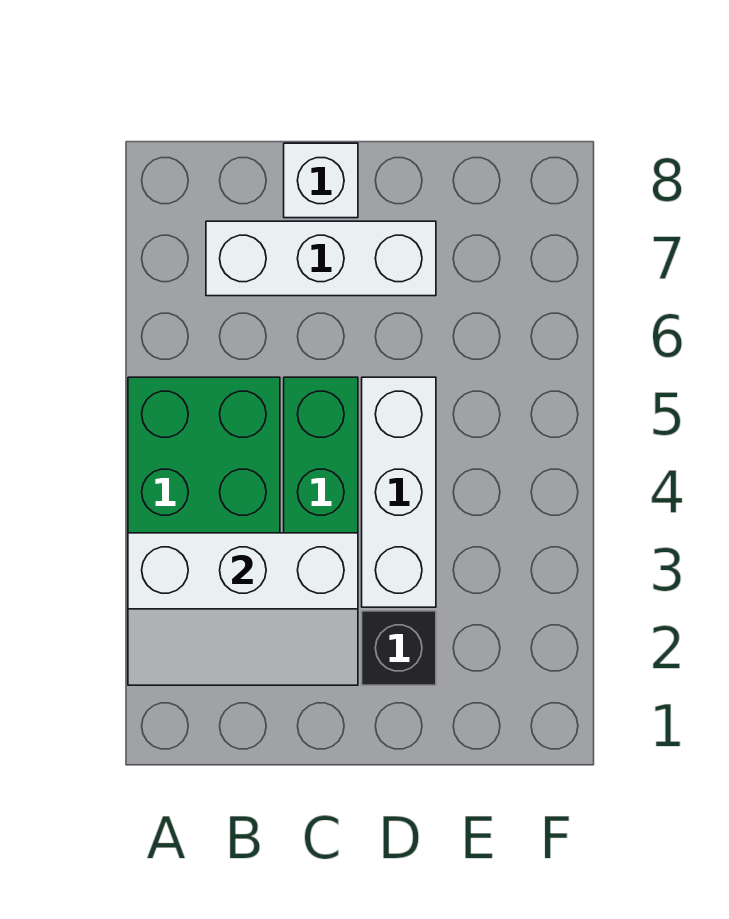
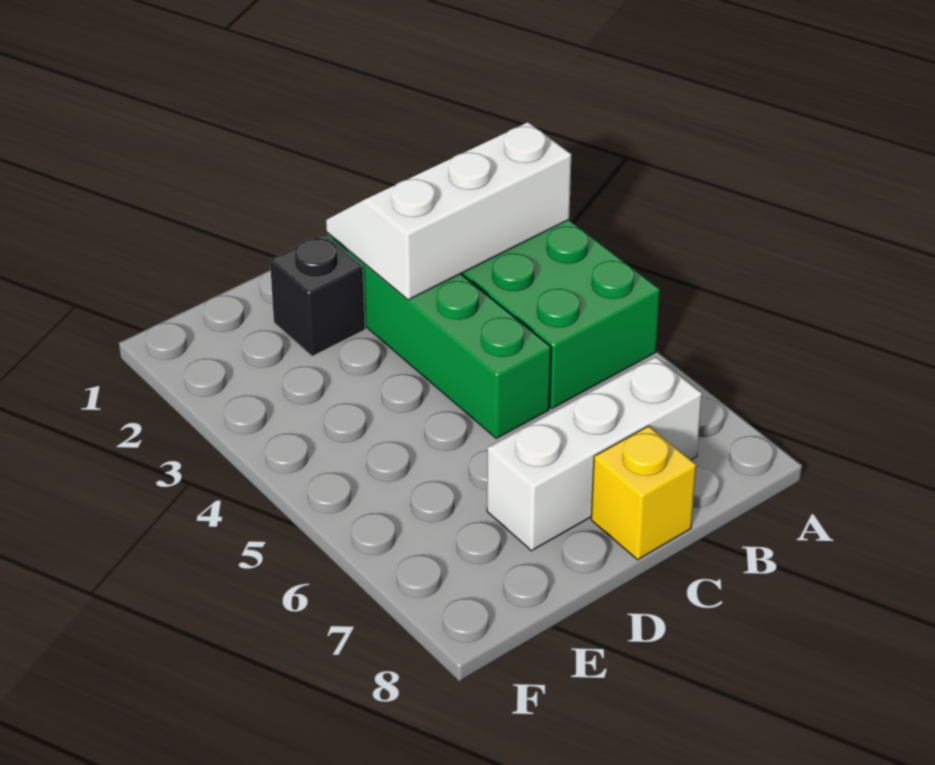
white 1x1 brick [284,143,358,218] -> yellow 1x1 brick [591,426,696,560]
white 1x3 brick [362,377,436,607] -> none

